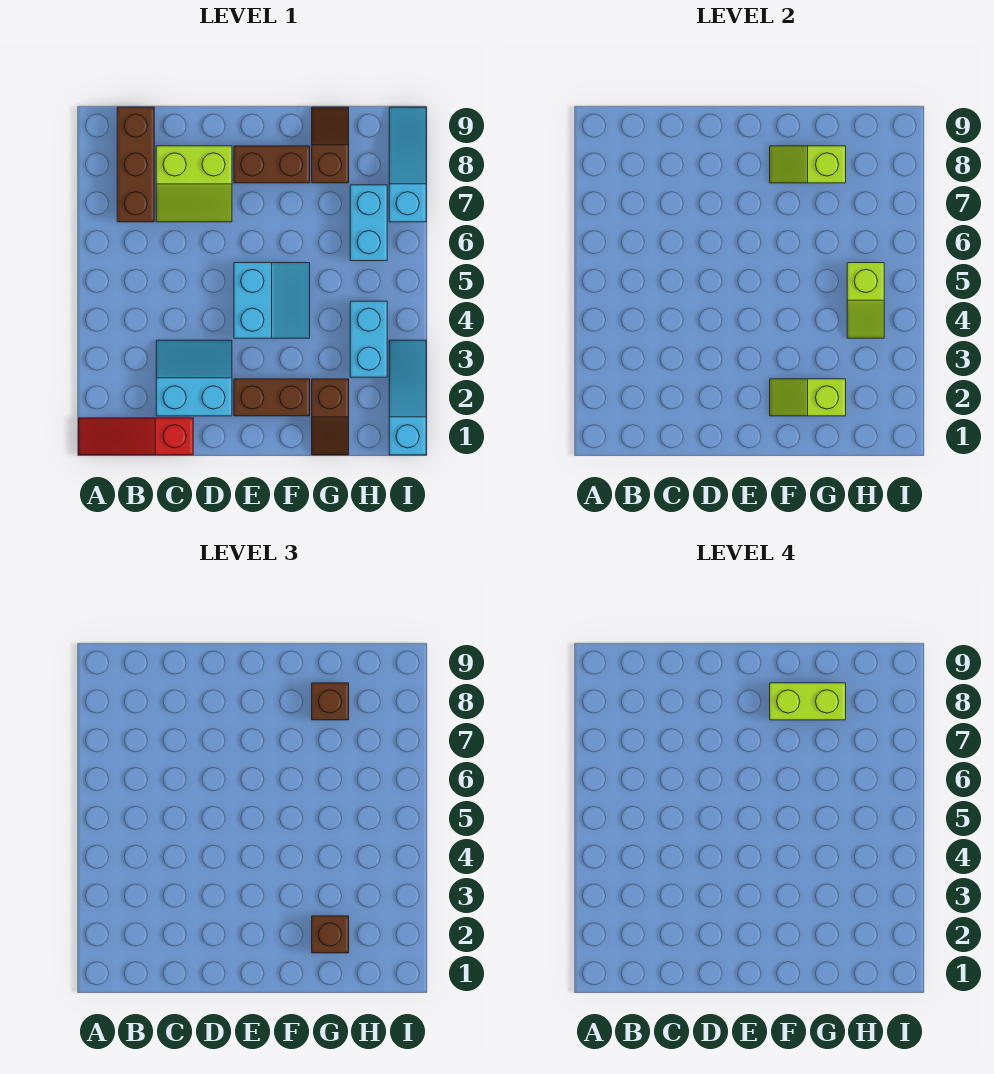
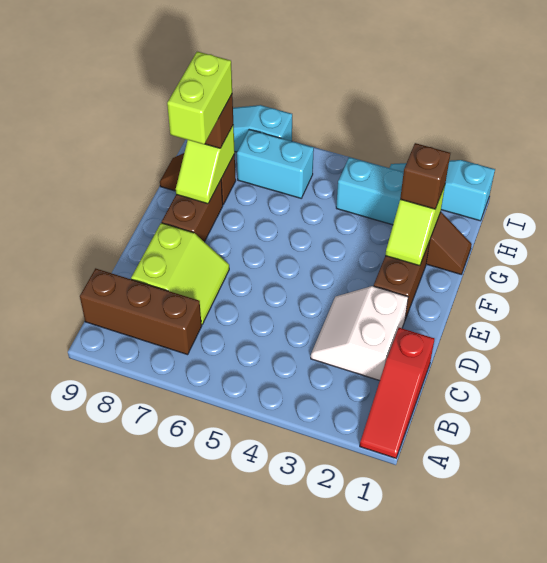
cyan 2x2 slope [156,340,232,416] -> white 2x2 slope [311,286,408,381]
cyan 2x2 slope [234,263,310,338] -> none
lime 1x2 slope [847,263,884,338] -> none

